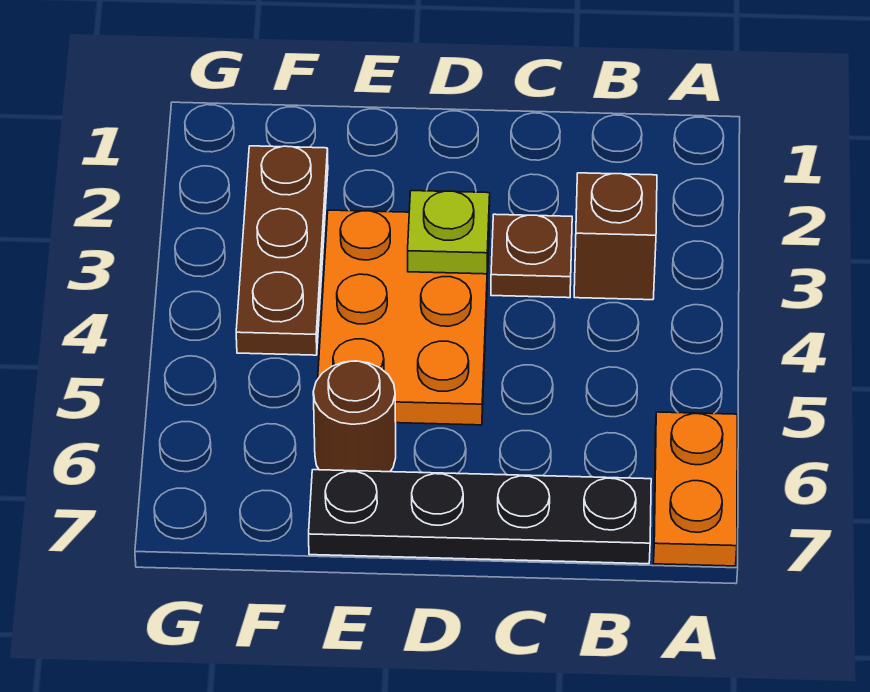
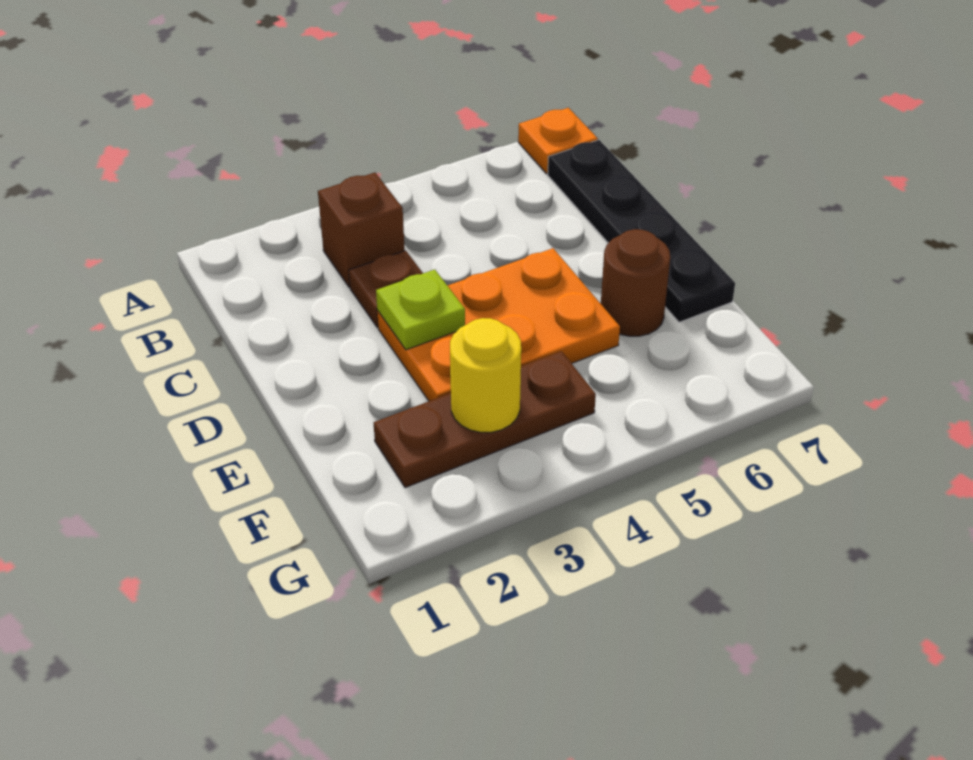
orange 1x2 plate [654,412,737,566] -> orange 1x1 plate [518,108,598,174]
none -> yellow 1x1 round brick [450,318,521,432]

